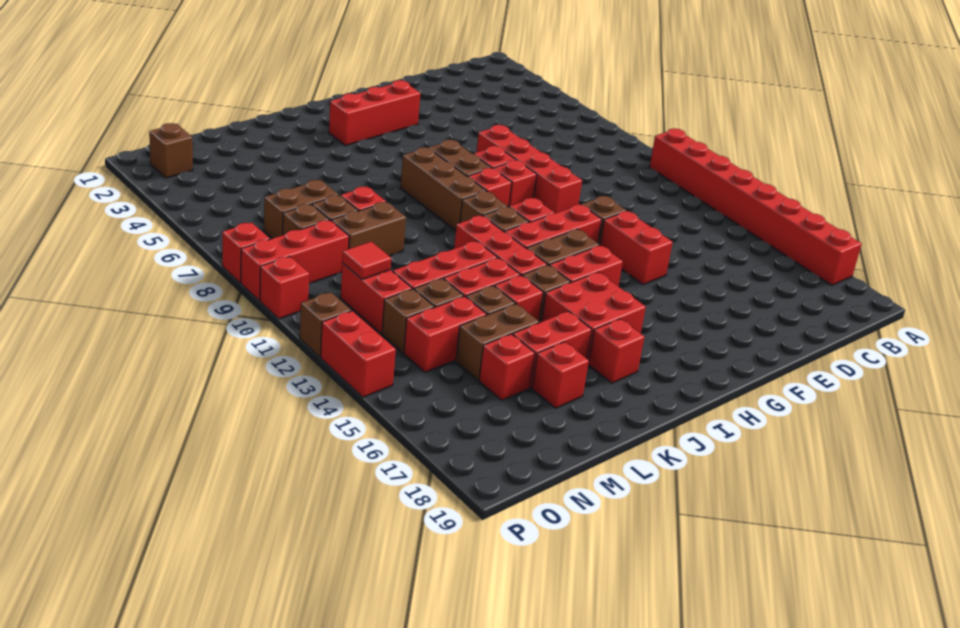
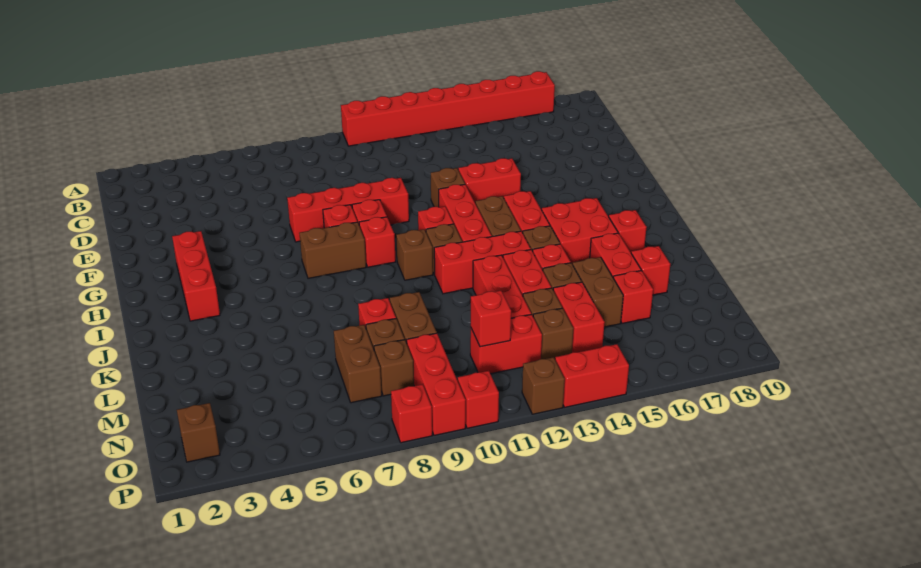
brown 1x3 brick [400,147,486,230] -> none
red 1x1 tile [342,242,391,279] -> red 1x1 brick [471,291,511,347]

